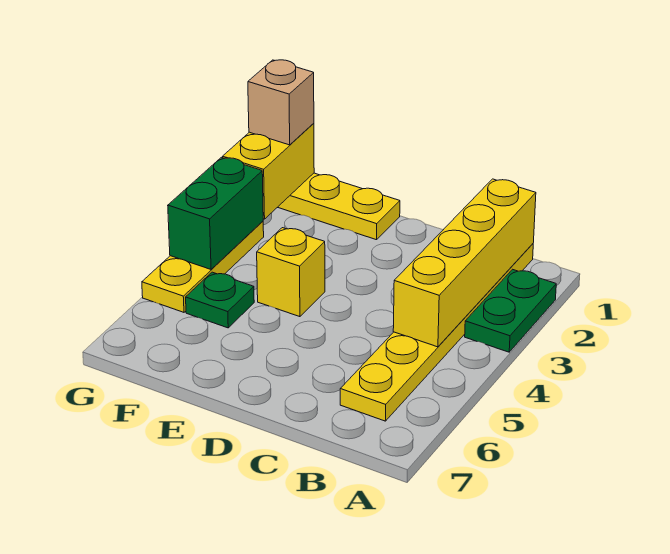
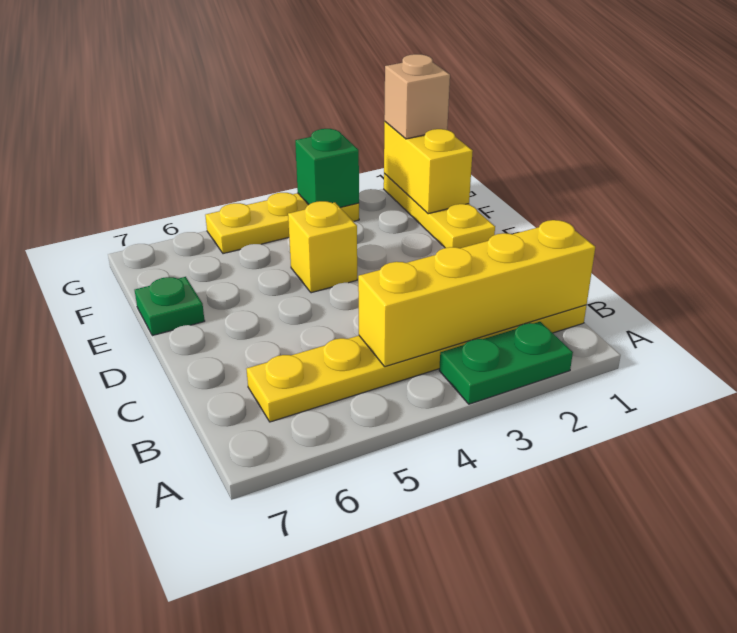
green 1x1 plate [186,272,254,328] -> green 1x1 plate moved to [135,277,205,336]
yellow 1x2 brick [223,123,314,219] -> yellow 1x2 brick turned to [384,122,473,214]
green 1x2 brick [168,157,263,269] -> green 1x1 brick [295,129,359,207]

